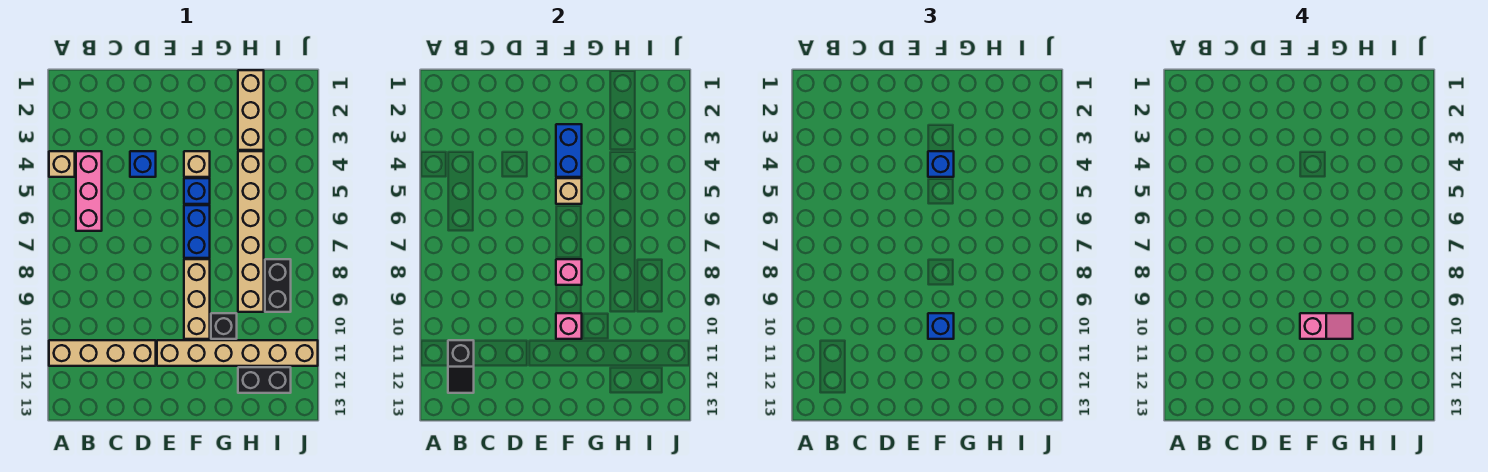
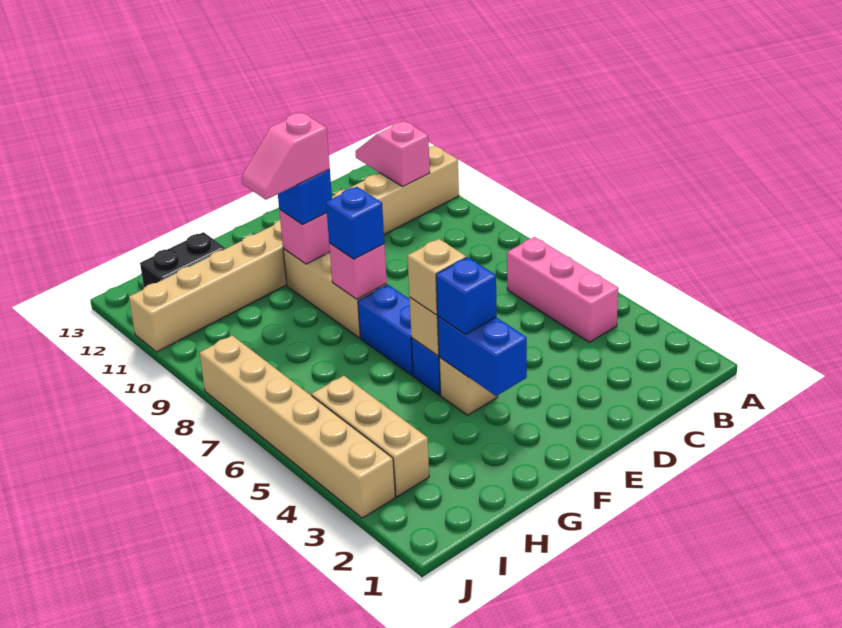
tan 1x1 brick [49,151,75,177] -> tan 1x1 brick moved to [407,239,466,315]
black 1x2 slope [448,340,474,393] -> pink 1x2 slope [355,121,430,187]
blue 1x1 brick [130,151,156,177] -> blue 1x1 brick moved to [326,187,384,259]
black 1x1 brick [211,313,237,339] -> none
tan 1x3 brick [238,70,264,150] -> tan 1x3 brick moved to [311,376,429,497]
tan 1x6 brick [238,151,264,312] -> tan 1x6 brick moved to [200,336,395,518]
black 1x2 brick [265,259,291,312] -> none

